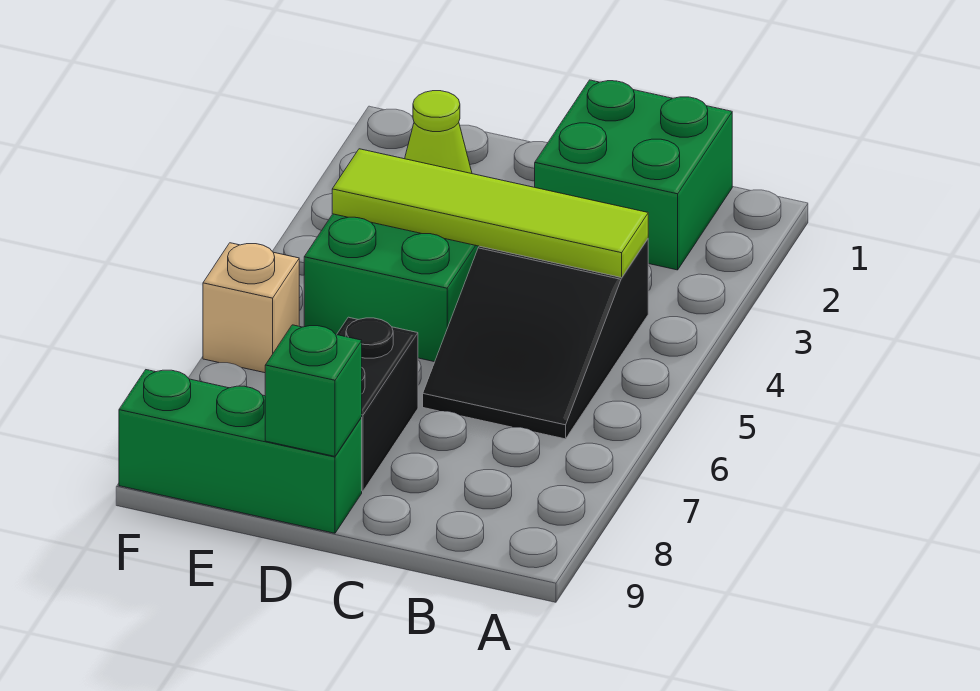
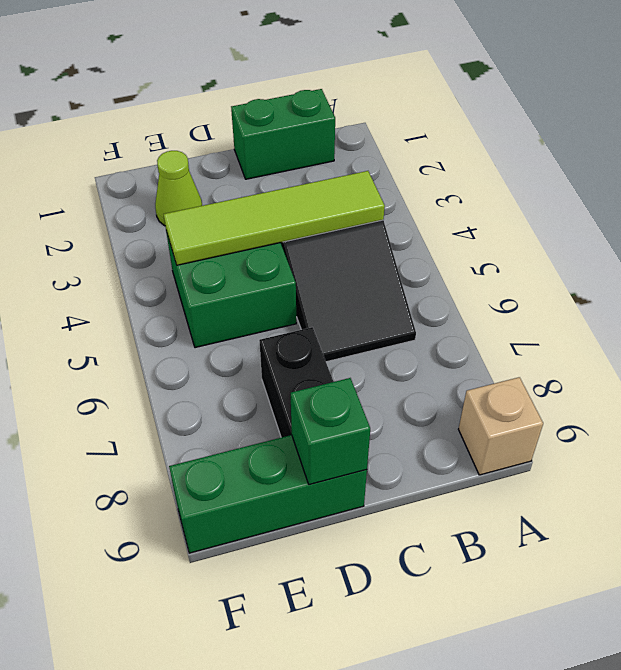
green 2x2 brick [535,80,732,270] -> green 1x2 brick [231,89,335,179]
tan 1x1 brick [203,243,299,373] -> tan 1x1 brick moved to [458,377,543,475]

